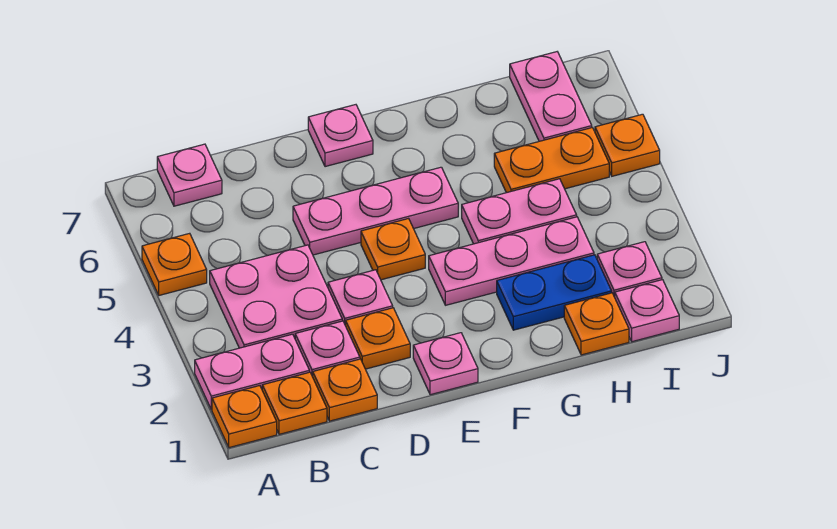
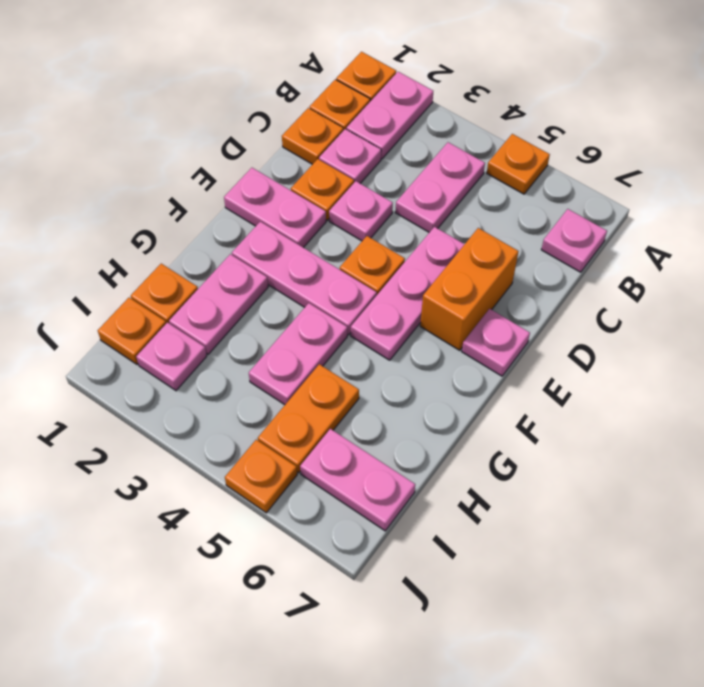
pink 2x2 plate [210,245,342,348] -> pink 1x2 plate [395,142,485,232]
none -> orange 1x2 brick [420,228,518,350]
pink 1x1 plate [413,333,478,395] -> pink 1x2 plate [224,168,326,248]
pink 1x3 plate [429,217,594,305] -> pink 1x3 plate turned to [232,222,377,335]
blue 1x2 plate [497,255,612,330] -> pink 1x2 plate [169,254,268,354]
pink 1x1 plate [615,280,679,342] -> orange 1x1 plate [98,298,166,364]

